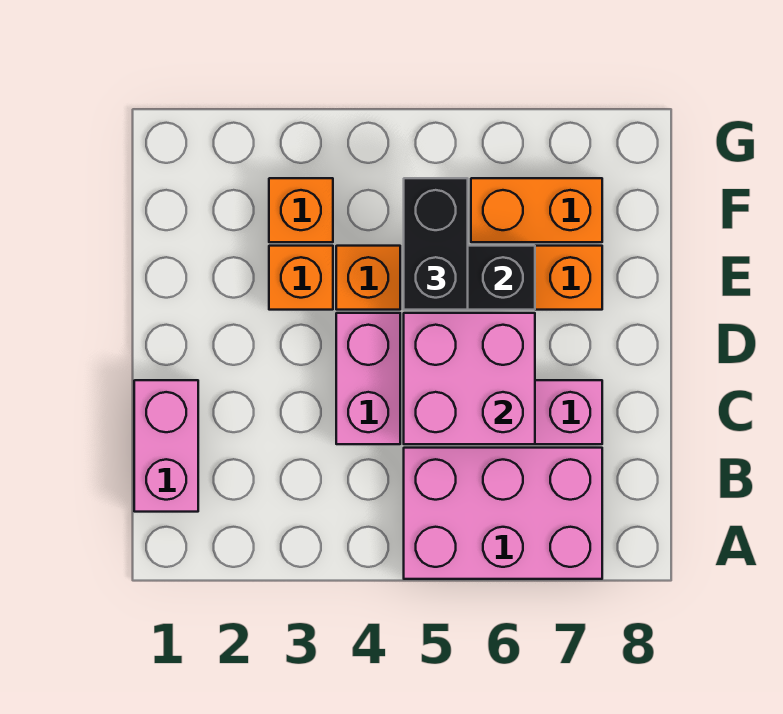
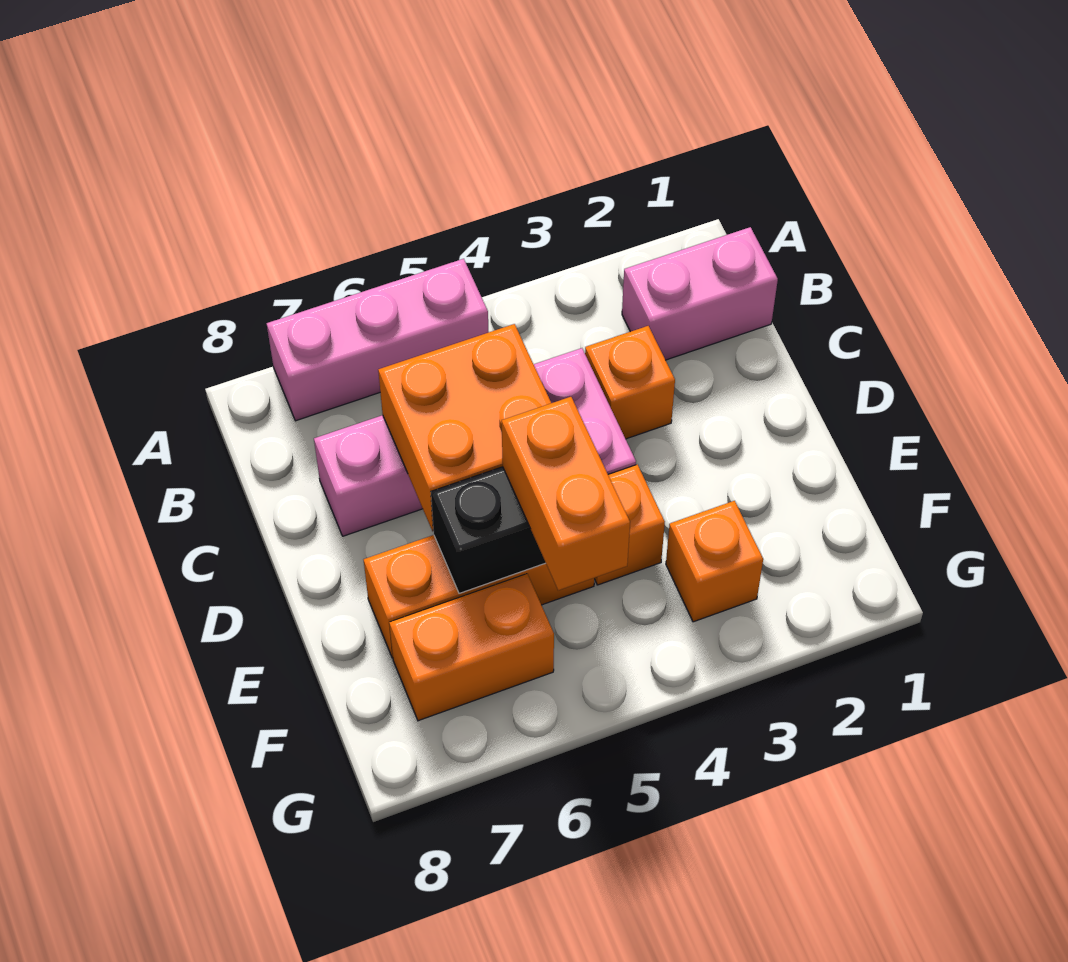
pink 2x3 brick [404,448,602,579] -> pink 1x3 brick [267,259,489,421]
pink 1x2 brick [134,380,198,512] -> pink 1x2 brick turned to [622,227,778,360]
pink 2x2 brick [404,313,535,444] -> orange 2x2 brick [378,324,551,531]
orange 1x1 brick [269,246,333,310] -> orange 1x1 brick moved to [585,326,675,439]
black 1x2 brick [404,178,468,310] -> orange 1x2 brick [502,397,630,590]

